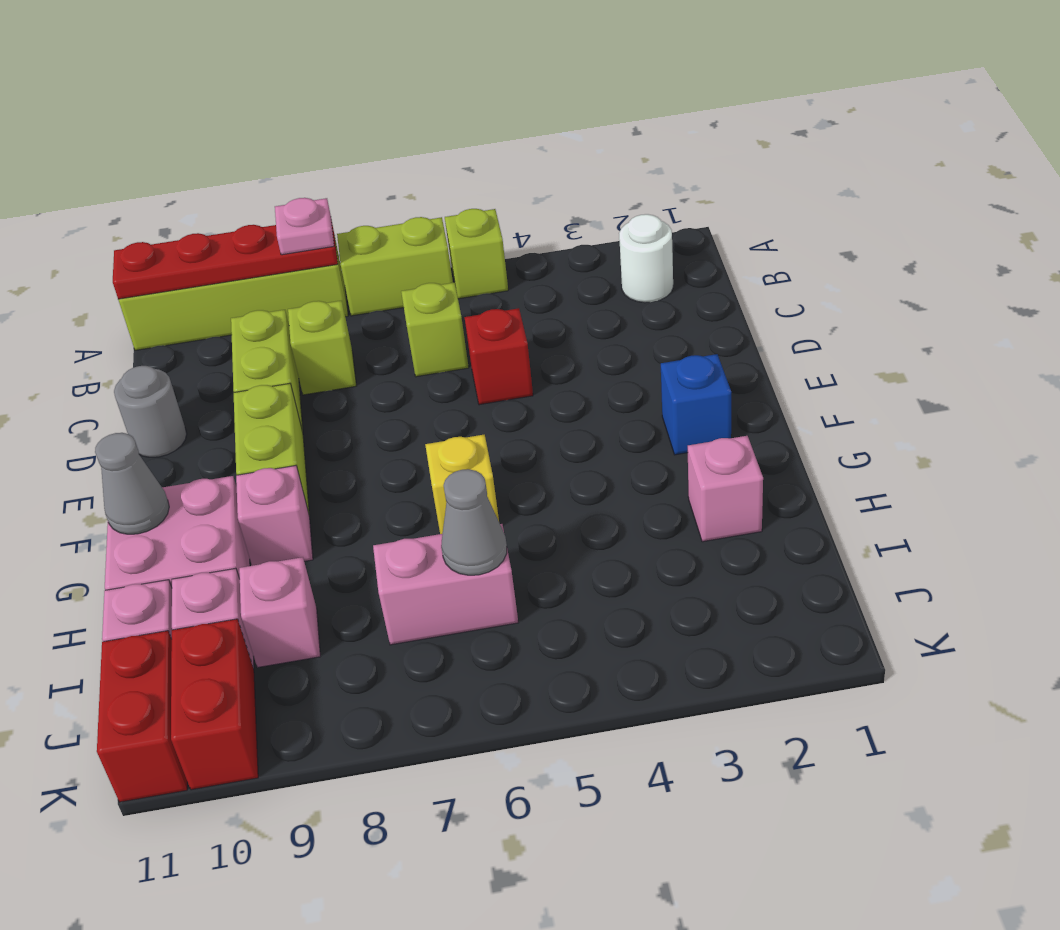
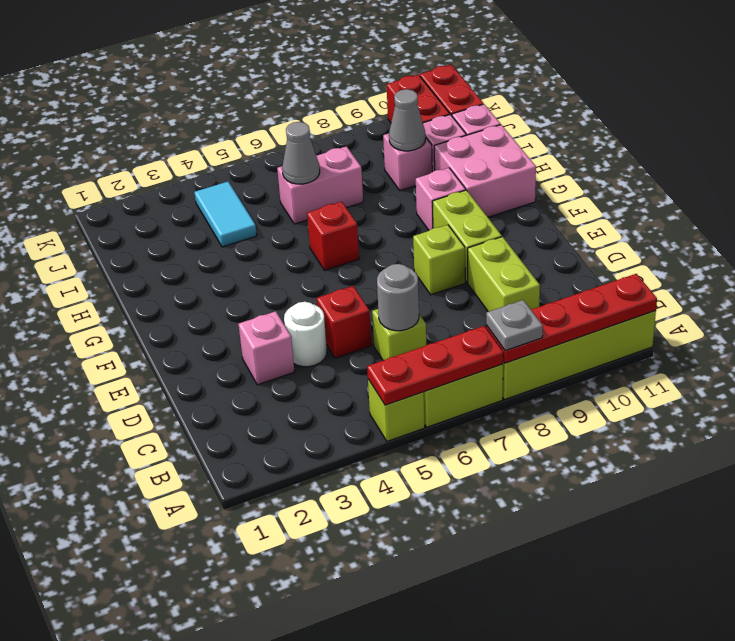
none -> red 1x3 plate [367,326,503,405]
pink 1x1 plate [275,198,334,255] -> grey 1x1 plate [486,300,543,351]
white 1x1 round brick [619,214,673,303] -> white 1x1 round brick moved to [284,302,327,367]
lime 1x1 brick [288,301,356,395] -> lime 1x1 brick moved to [413,225,465,295]
grey 1x1 round brick [114,366,187,457] -> grey 1x1 round brick moved to [377,264,419,331]
blue 1x1 brick [661,354,731,455] -> none
yellow 1x1 brick [425,435,499,534] -> red 1x1 brick [307,202,359,270]
grey 1x1 cone [95,433,169,534] -> grey 1x1 cone moved to [389,89,426,151]
pink 1x1 brick [688,436,763,542] -> pink 1x1 brick moved to [239,311,294,385]
none -> cyan 1x2 tile [194,182,257,247]

